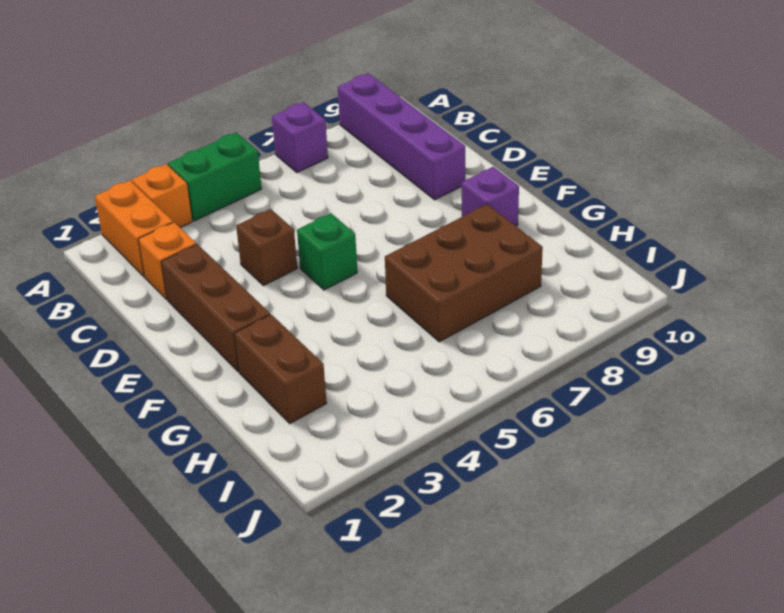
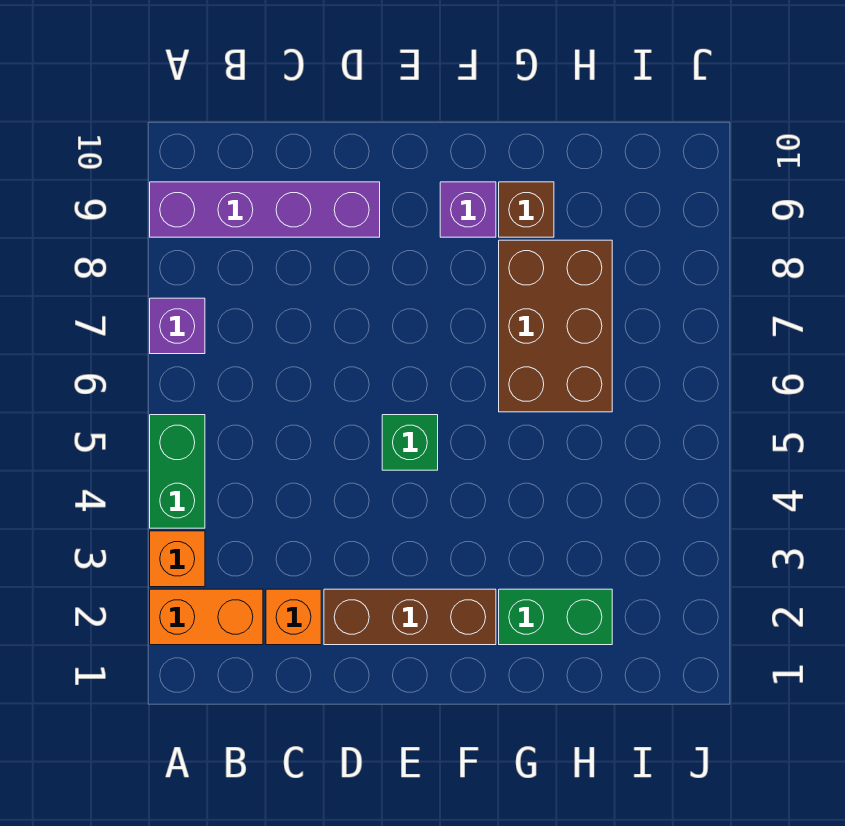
brown 1x1 brick [236,209,297,286] -> brown 1x1 brick moved to [499,182,554,237]
brown 1x2 brick [234,314,327,424] -> green 1x2 brick [499,589,612,645]

